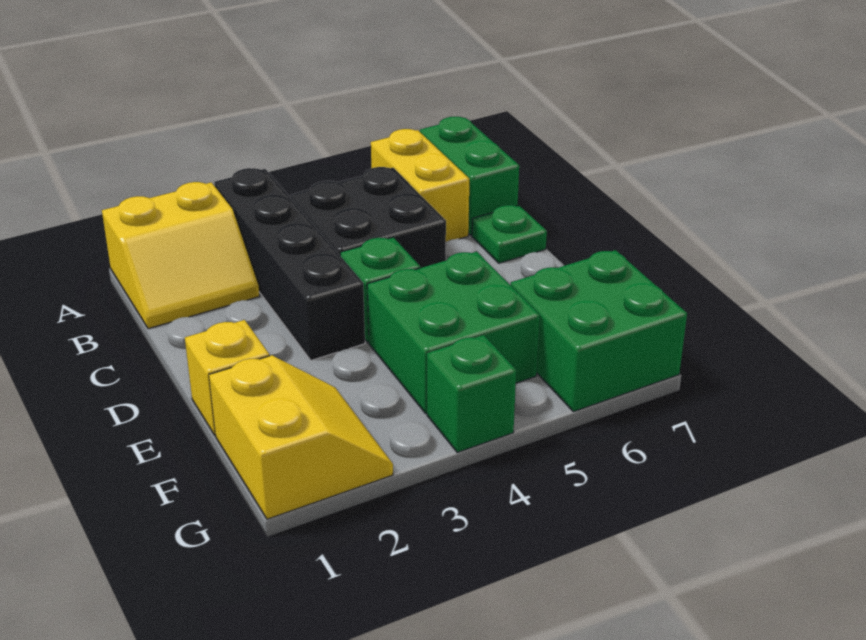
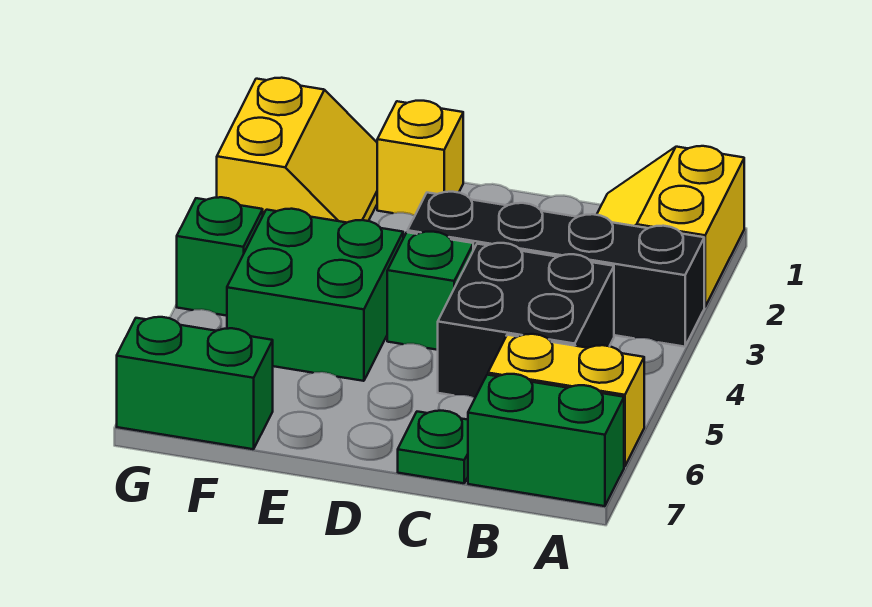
yellow 2x2 slope [209,355,393,519] -> yellow 2x2 slope turned to [217,78,377,223]
green 2x2 brick [511,250,687,412] -> green 1x2 brick [117,317,273,449]

